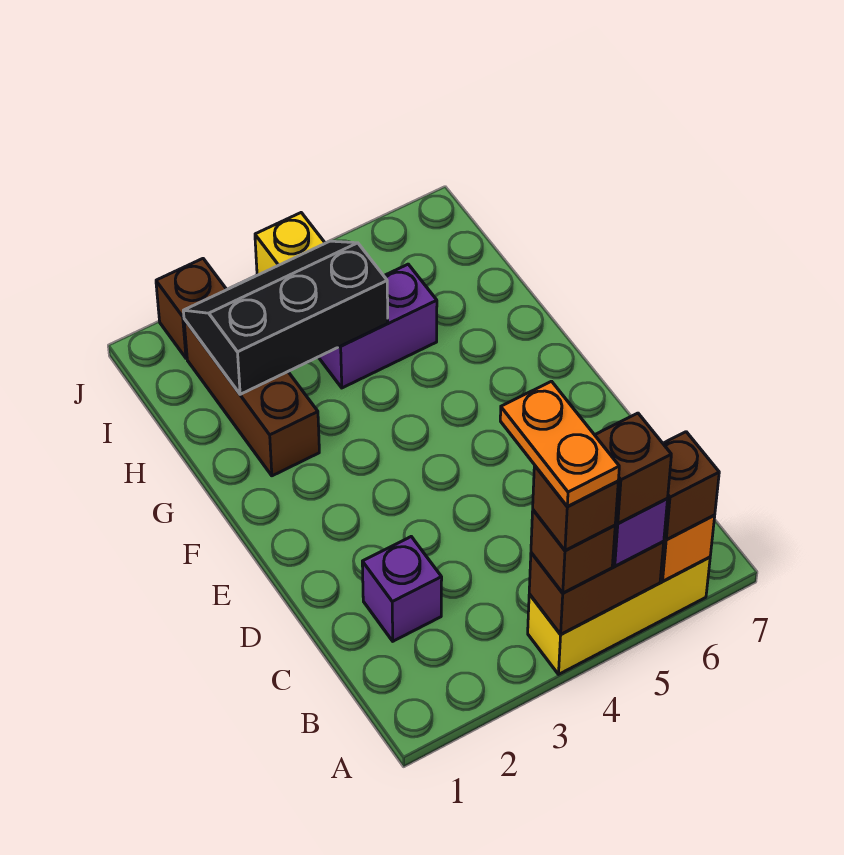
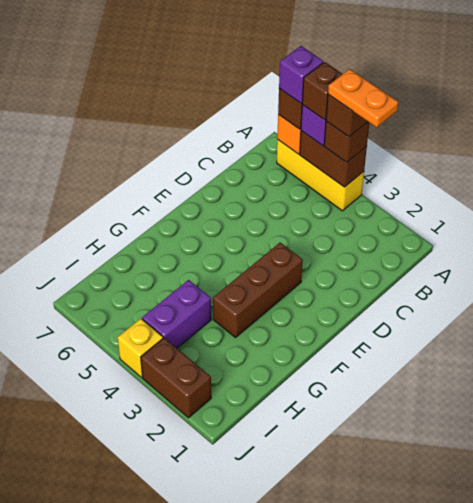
orange 1x2 plate [500,381,619,506] -> orange 1x2 plate turned to [328,69,398,127]
purple 1x1 brick [362,537,442,641] -> purple 1x1 brick moved to [279,46,323,103]
brown 1x3 brick [184,319,319,476] -> brown 1x3 brick moved to [213,243,303,338]
black 2x3 slope [183,241,388,394] -> none
purple 1x2 brick [319,264,437,388] -> purple 1x2 brick turned to [142,280,211,348]
brown 1x1 brick [156,259,227,358] -> brown 1x2 brick [141,338,211,418]

